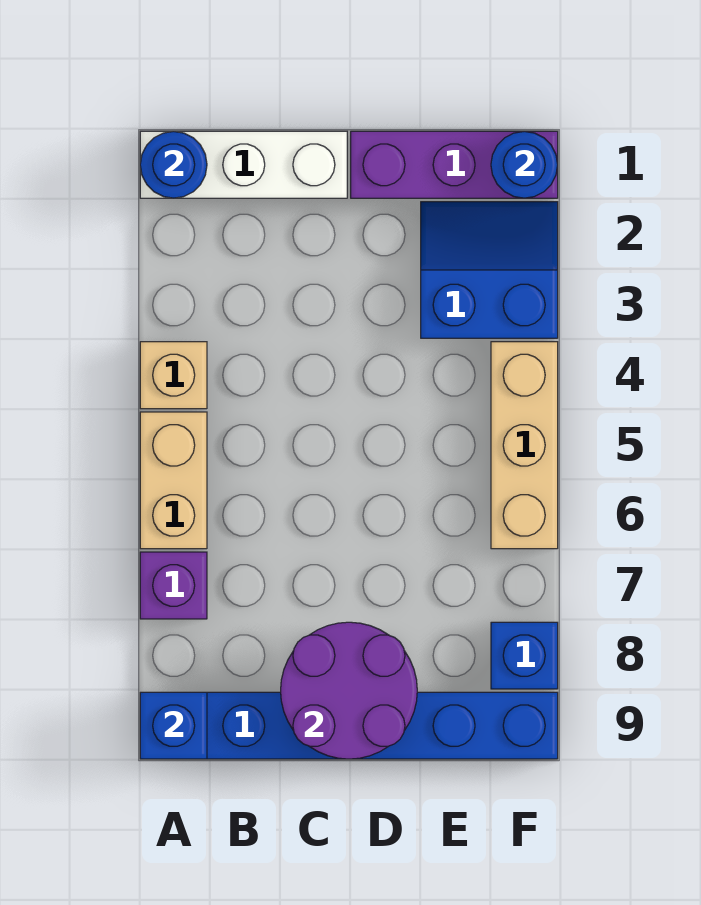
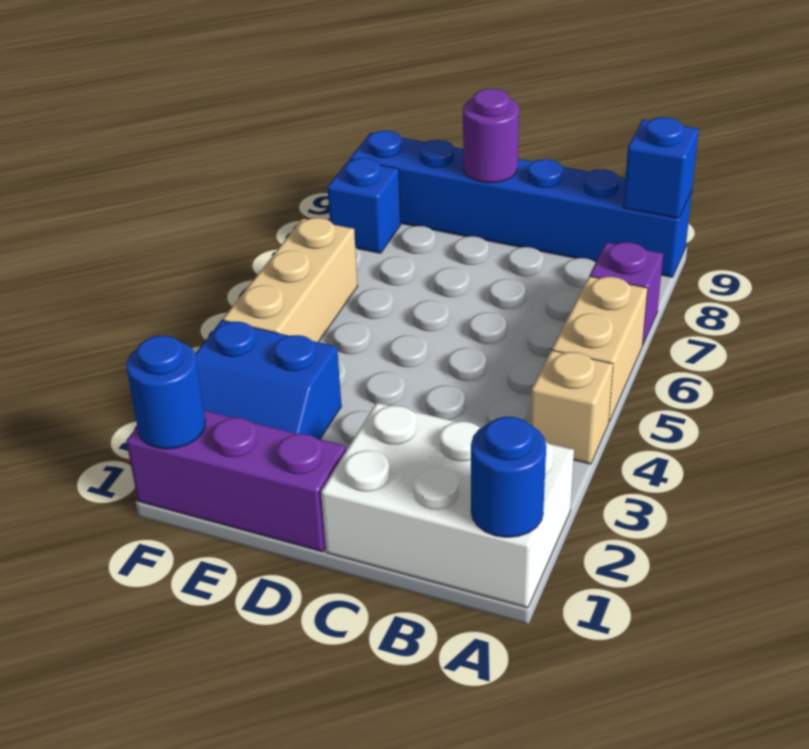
white 1x3 brick [140,131,347,198] -> white 2x3 brick [321,403,574,608]
purple 2x2 round brick [281,622,417,759] -> purple 1x1 round brick [463,89,519,183]

